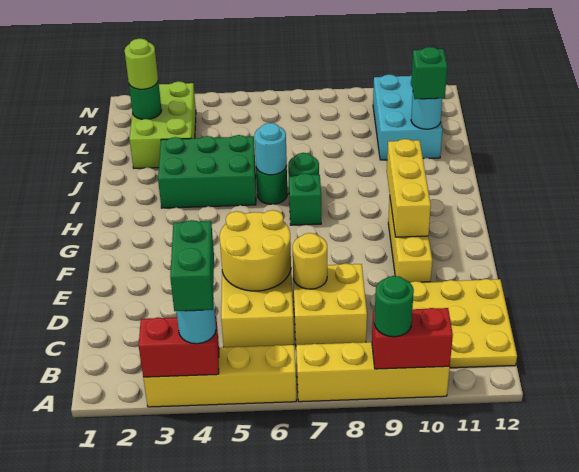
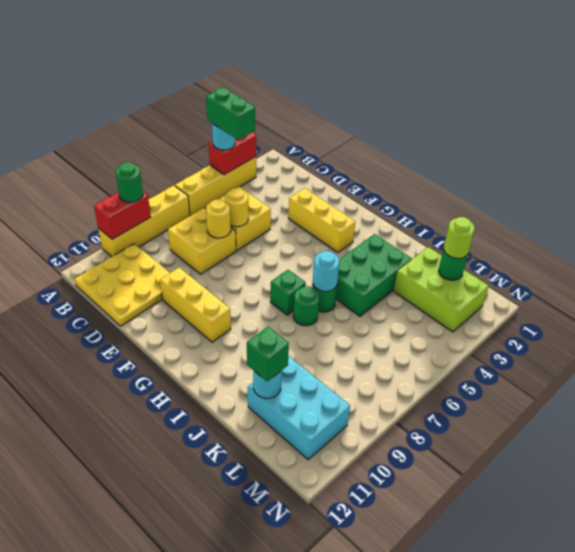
yellow 2x2 round brick [220,210,291,291] -> yellow 1x1 round brick [225,188,249,227]
yellow 1x3 brick [387,139,431,237] -> yellow 1x3 brick moved to [288,188,355,252]

